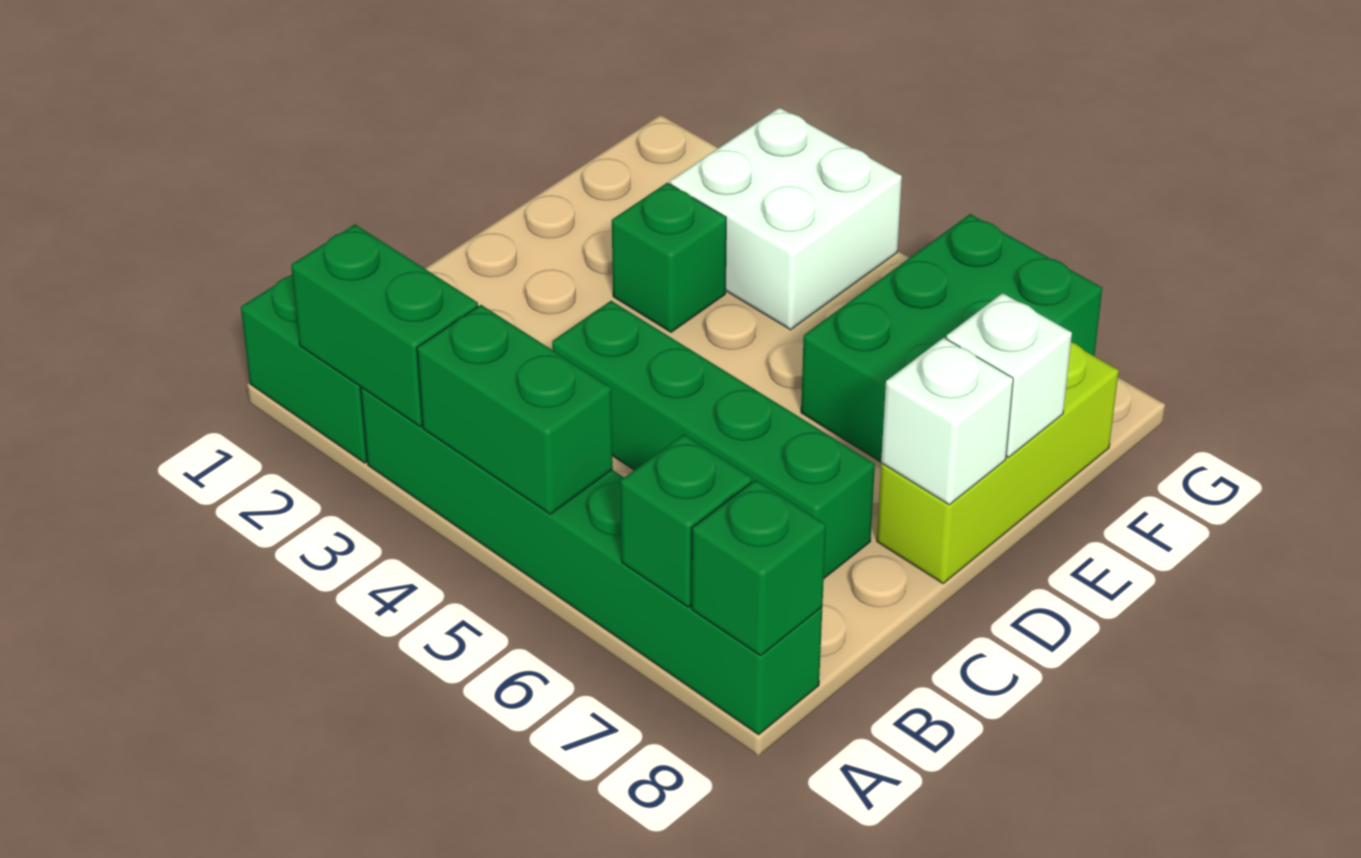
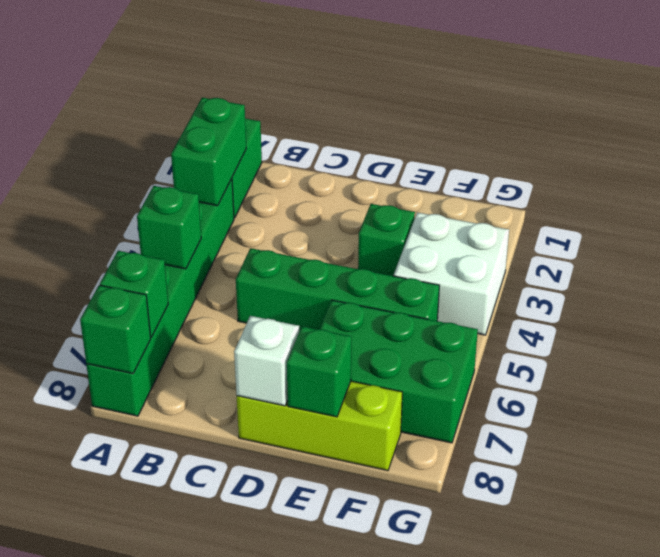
green 1x2 brick [417,305,613,514] -> green 1x1 brick [137,186,201,269]
green 1x4 brick [552,301,875,578] -> green 1x4 brick turned to [236,248,439,331]
white 1x1 brick [946,293,1072,457] -> green 1x1 brick [287,326,351,417]

